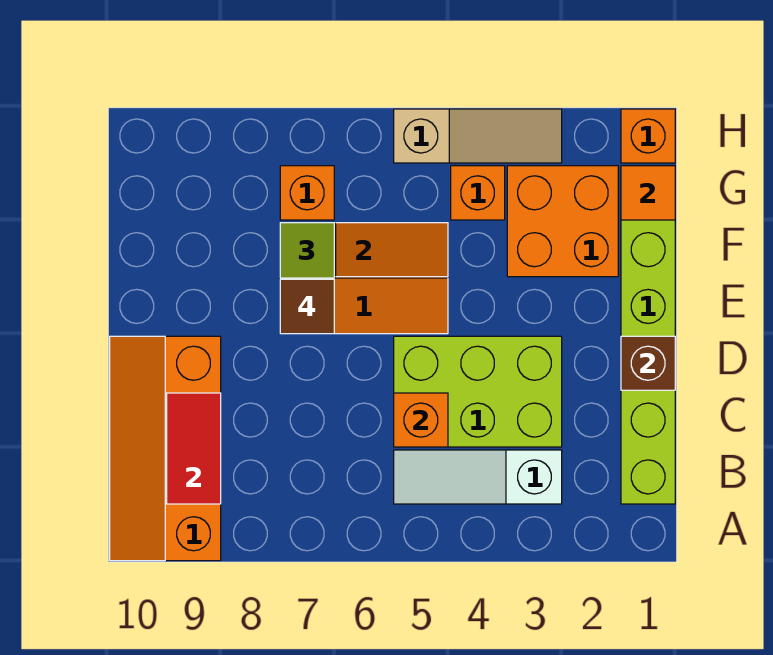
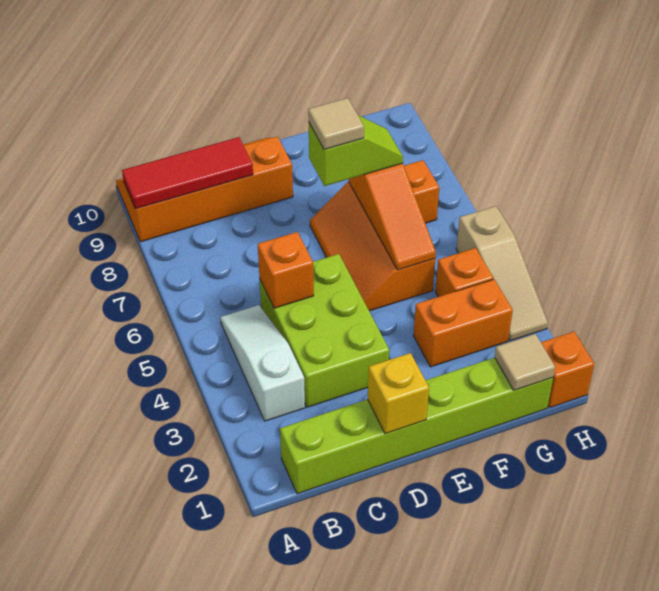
red 1x2 tile [167,393,221,504] -> red 1x3 tile [122,137,253,209]
brown 1x1 brick [621,336,675,390] -> yellow 1x1 brick [368,353,429,434]
brown 1x1 tile [280,279,334,334] -> tan 1x1 tile [308,98,364,150]
orange 2x2 brick [507,166,618,277] -> orange 1x2 brick [414,279,513,367]
orange 1x1 tile [621,166,675,220] -> tan 1x1 tile [495,334,555,390]

